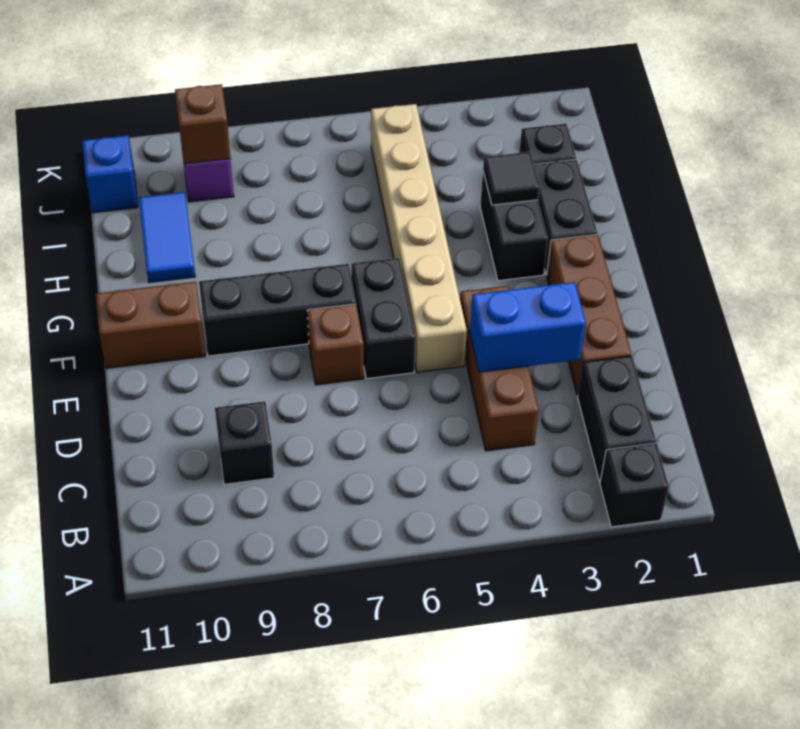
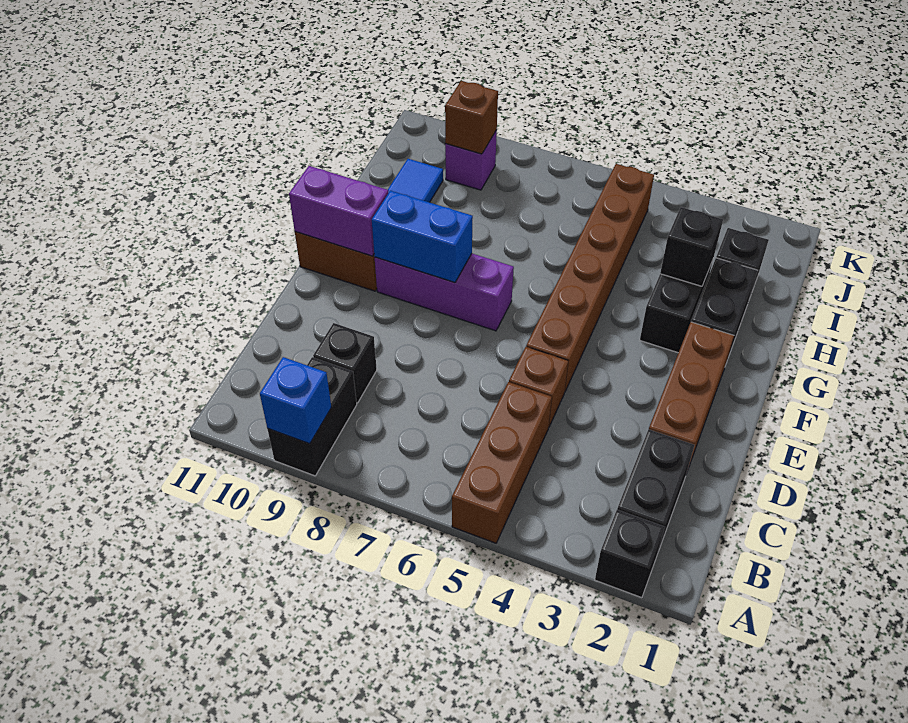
brown 1x3 brick [460,286,539,451] -> brown 1x3 brick moved to [452,382,552,543]
blue 1x2 brick [470,282,586,372] -> blue 1x2 brick moved to [372,191,473,283]
tan 1x6 brick [371,104,467,372] -> brown 1x6 brick [526,164,654,391]
black 1x2 brick [351,258,415,379] -> black 1x2 brick moved to [268,357,357,476]
brown 1x1 brick [307,304,364,385] -> brown 1x1 brick moved to [509,347,568,428]
black 1x3 brick [199,264,356,356] -> purple 1x3 brick [375,254,514,331]
none -> purple 1x2 brick [289,166,388,256]
black 1x1 tile [483,152,539,205] -> black 1x1 brick [660,207,723,286]
blue 1x1 brick [82,135,138,213] -> blue 1x1 brick moved to [260,357,331,444]

